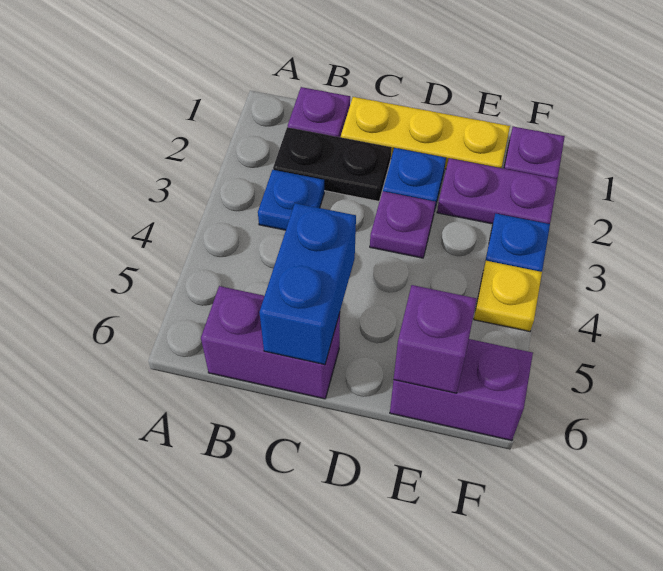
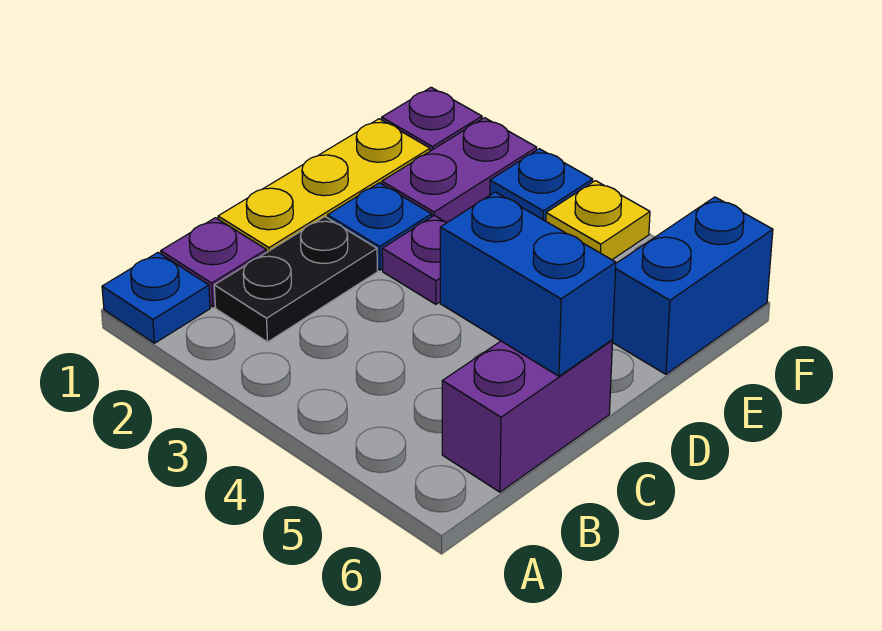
blue 1x1 plate [258,170,324,230] -> blue 1x1 plate moved to [102,253,210,343]
purple 1x2 brick [390,339,533,441] -> blue 1x2 brick [612,197,773,374]
purple 1x1 brick [394,285,477,393] -> none

